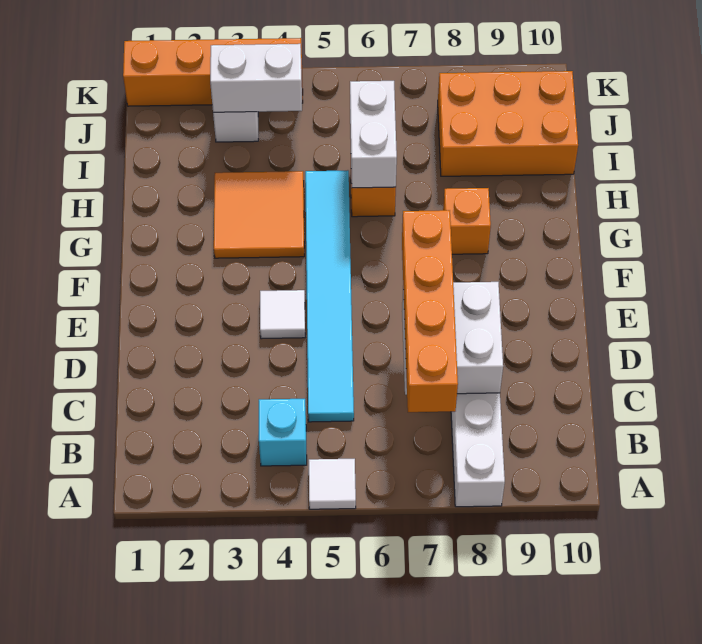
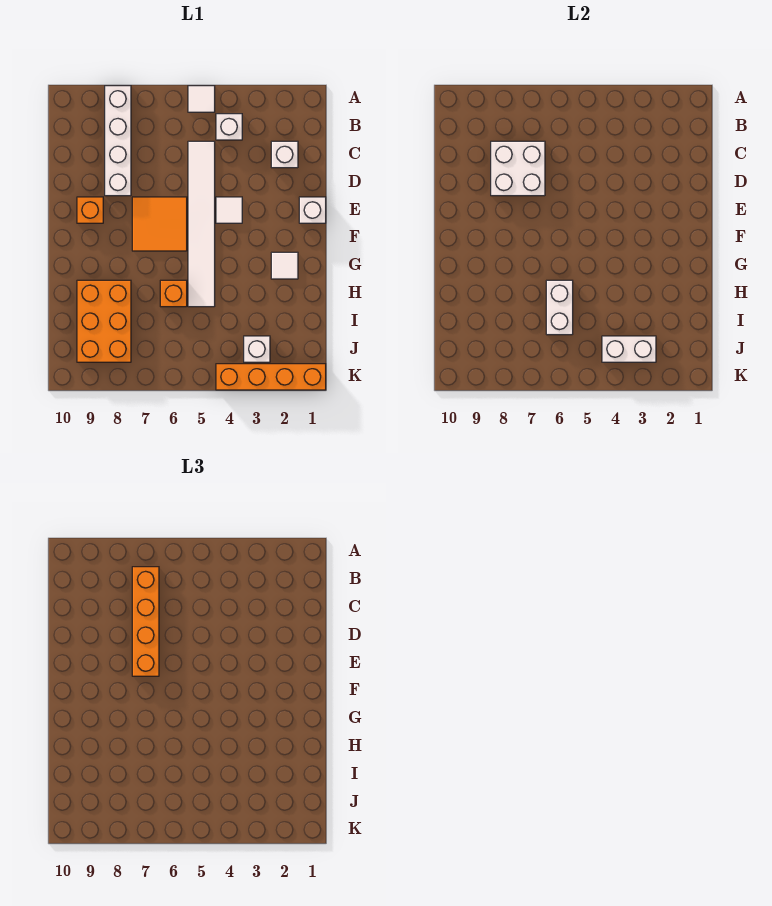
cyan 1x1 brick [259,399,307,466] -> white 1x1 brick [216,114,242,140]
none -> white 1x1 brick [271,141,298,168]
cyan 1x6 tile [305,170,354,422] -> white 1x6 tile [188,141,215,307]
none -> white 1x1 brick [299,197,326,223]
none -> white 1x1 tile [271,252,298,279]
orange 2x2 tile [214,171,304,258] -> orange 2x2 tile moved to [132,197,187,251]
orange 1x1 brick [443,188,491,254] -> orange 1x1 brick moved to [77,197,103,223]
orange 2x3 brick [438,71,578,176] -> orange 2x3 brick turned to [77,280,131,362]

